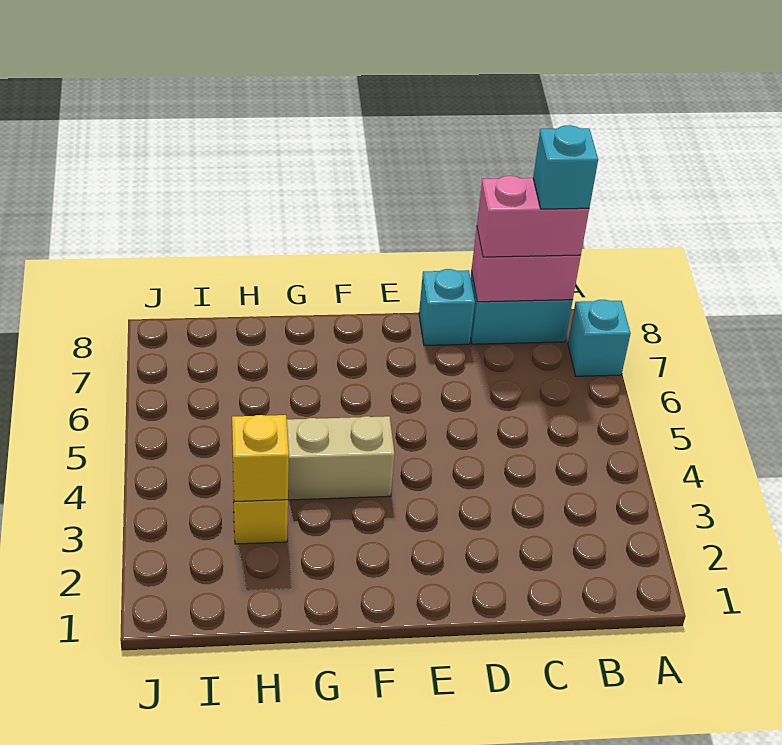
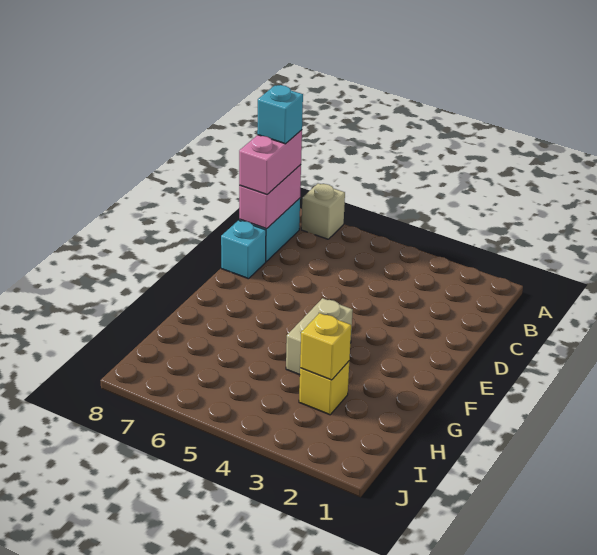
cyan 1x1 brick [568,300,631,376] -> tan 1x1 brick [301,183,345,239]

